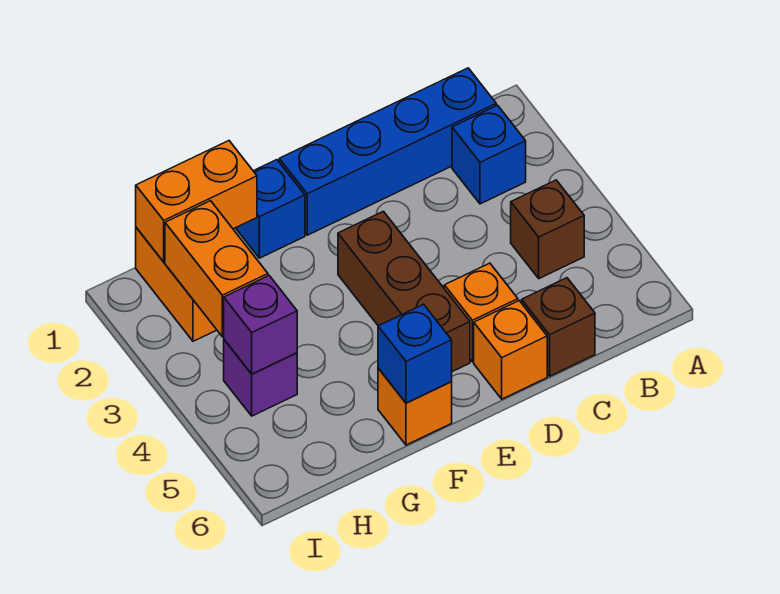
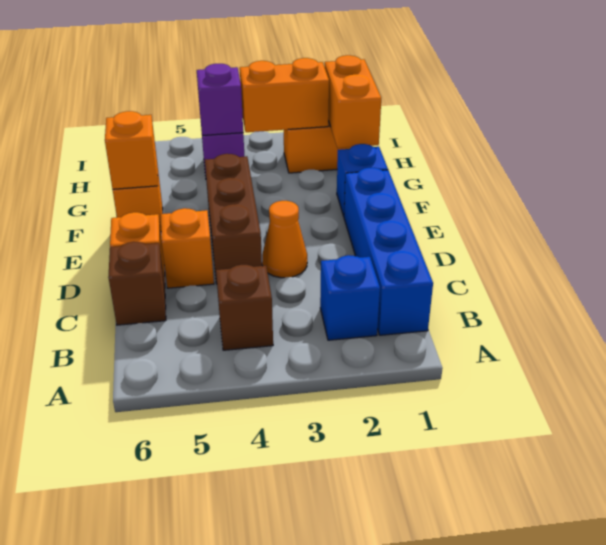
none -> orange 1x1 cone [262,201,307,278]
brown 1x3 brick [338,211,470,372] -> brown 1x3 brick turned to [205,154,262,284]
blue 1x1 brick [378,304,452,403] -> orange 1x1 brick [105,111,158,189]

